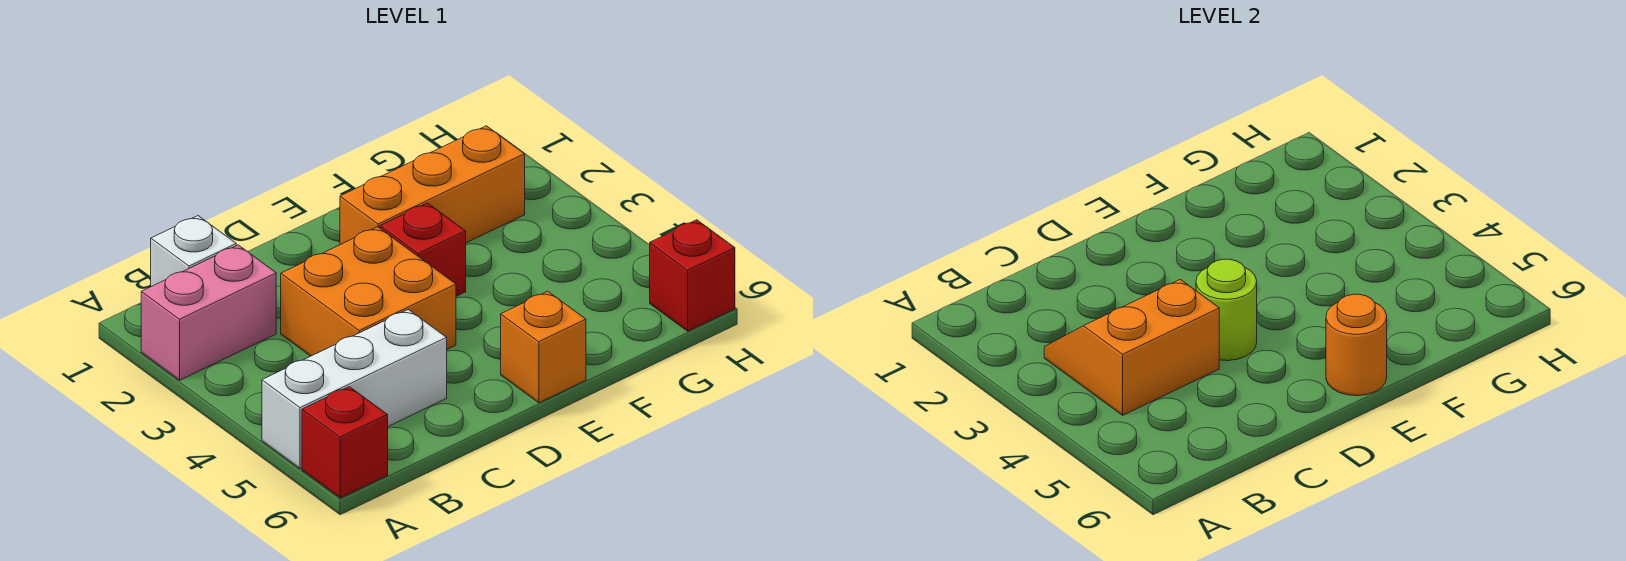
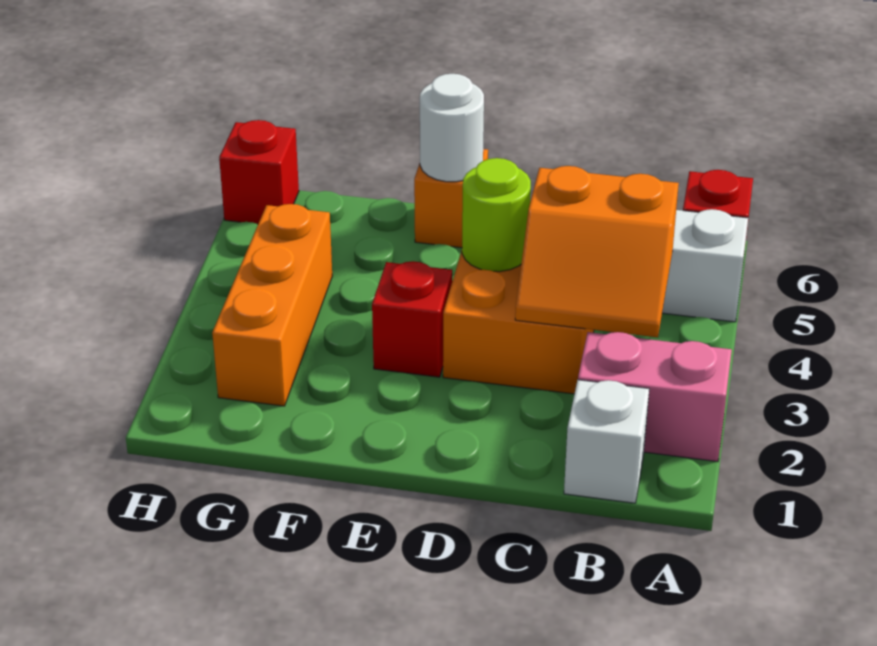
orange 1x3 brick [340,126,525,245] -> orange 1x3 brick turned to [212,204,332,406]
orange 1x1 round brick [1326,294,1387,396] -> white 1x1 round brick [420,74,484,182]

